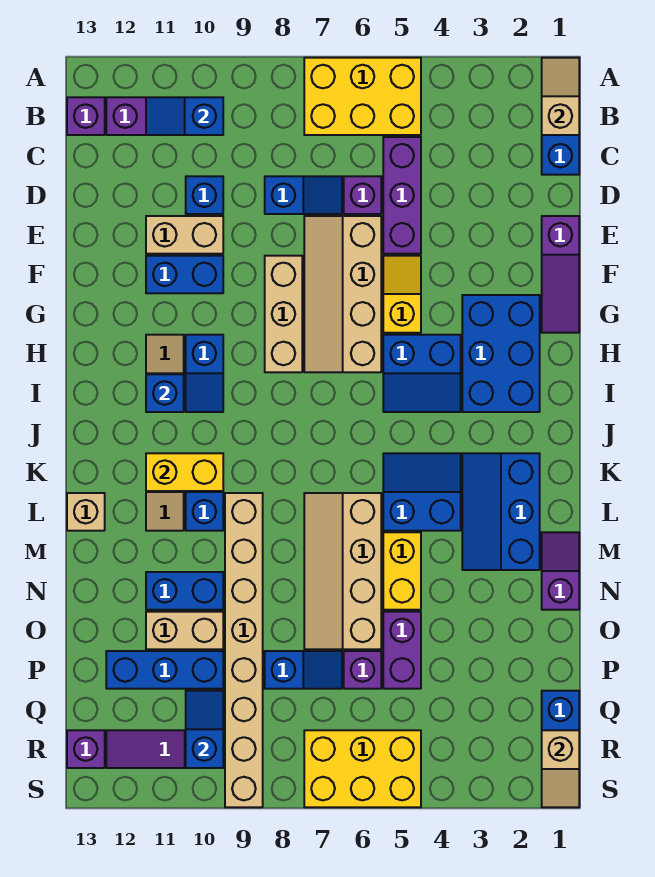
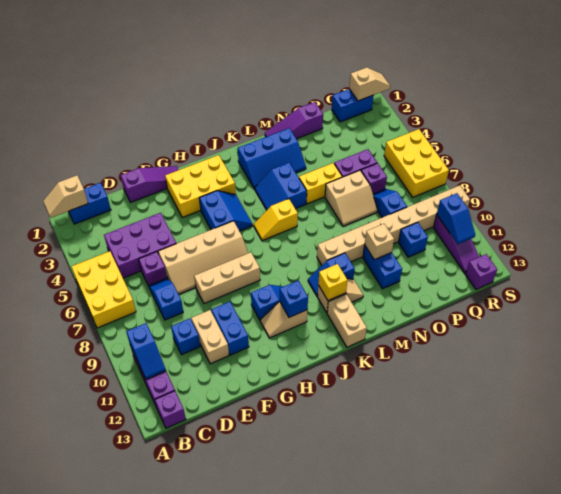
purple 1x3 brick [383,137,421,254] -> purple 2x3 brick [104,213,176,278]
yellow 1x2 slope [383,256,421,333] -> yellow 1x2 slope moved to [254,199,298,241]
blue 2x3 brick [462,295,540,412] -> yellow 2x3 brick [165,155,236,217]
yellow 1x2 brick [146,453,223,491] -> yellow 1x1 brick [318,264,347,300]
tan 2x4 slope [304,493,381,649] -> tan 2x2 slope [325,170,378,226]
tan 1x1 brick [67,493,105,531] -> tan 1x1 brick moved to [365,224,394,260]
purple 1x2 slope [542,532,579,610] -> purple 1x3 slope [265,102,323,139]
tan 1x2 brick [146,612,223,649] -> tan 1x2 brick moved to [327,294,367,347]
blue 1x3 brick [106,651,223,689] -> blue 1x1 brick [398,222,428,257]
blue 1x2 slope [186,691,223,768] -> blue 1x2 slope turned to [437,193,475,244]

